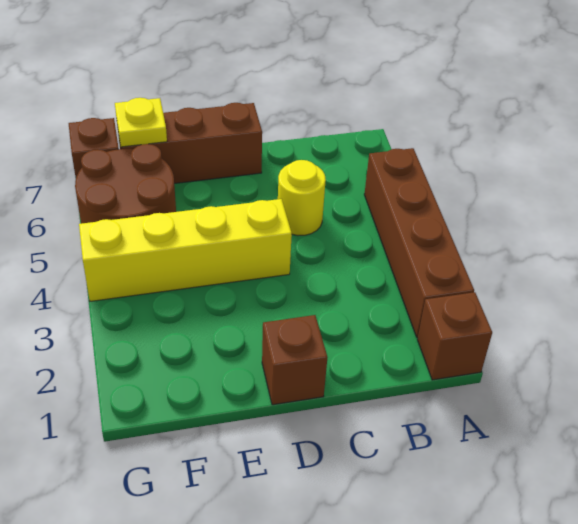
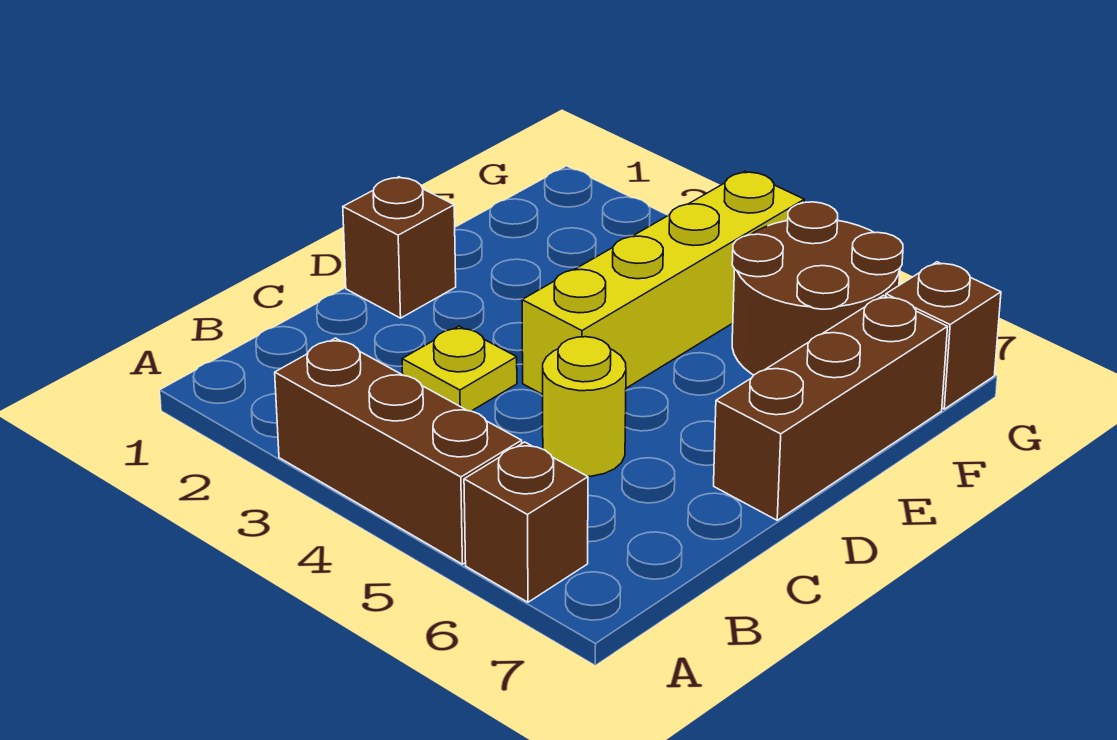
brown 1x1 brick [417,292,492,380] -> brown 1x1 brick moved to [464,442,588,602]
brown 1x4 brick [364,148,474,338] -> brown 1x3 brick [275,338,522,564]
yellow 1x1 plate [115,98,167,147] -> yellow 1x1 plate moved to [402,326,517,411]

